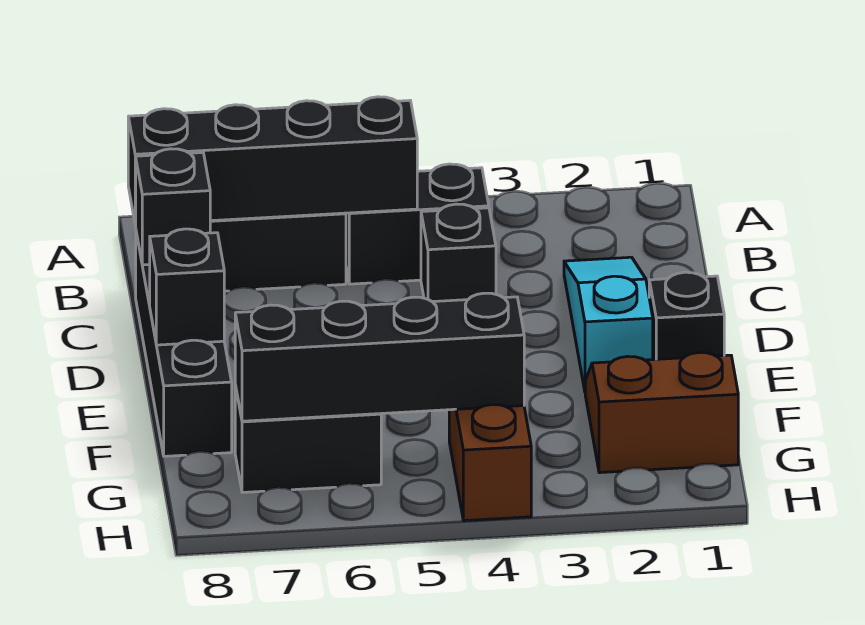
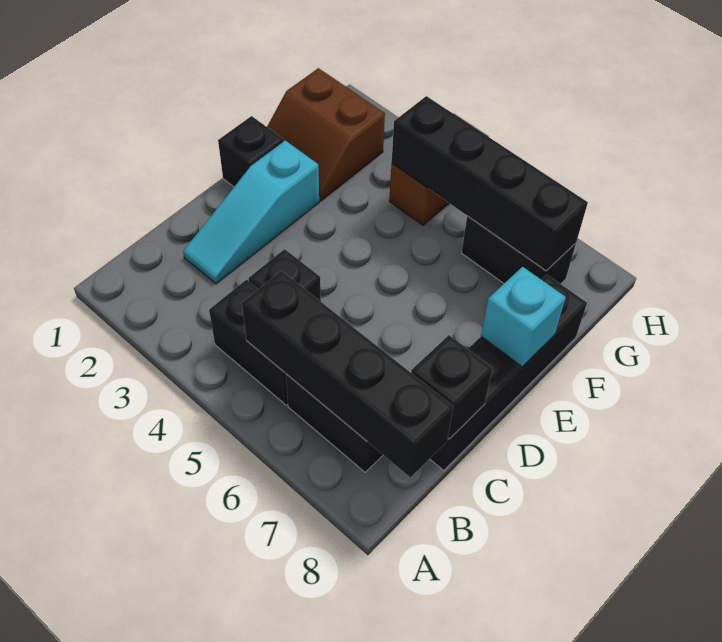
black 1x1 brick [150,229,224,345] -> cyan 1x1 brick [481,267,566,367]

